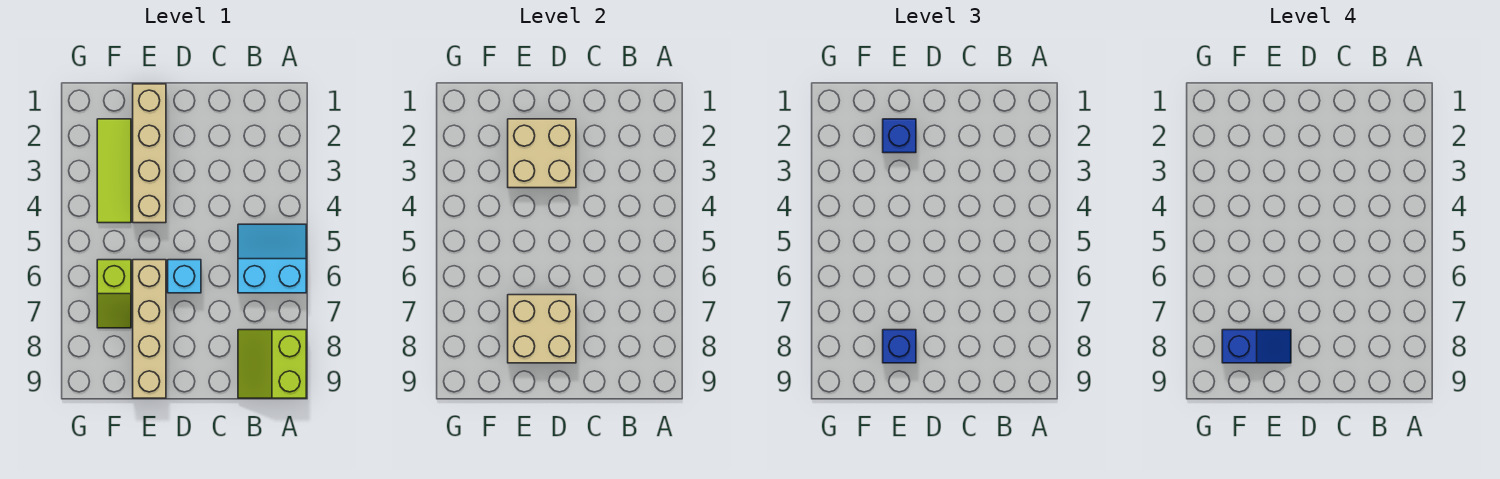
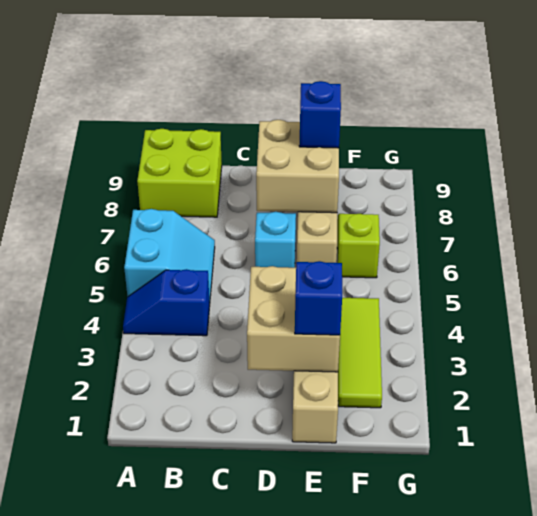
cyan 2x2 slope [238,224,306,293] -> cyan 2x2 slope turned to [124,209,215,302]
lime 2x2 slope [238,330,306,398] -> lime 2x2 brick [137,129,222,217]
blue 1x2 slope [1222,330,1291,363] -> blue 1x2 slope moved to [123,269,210,336]

